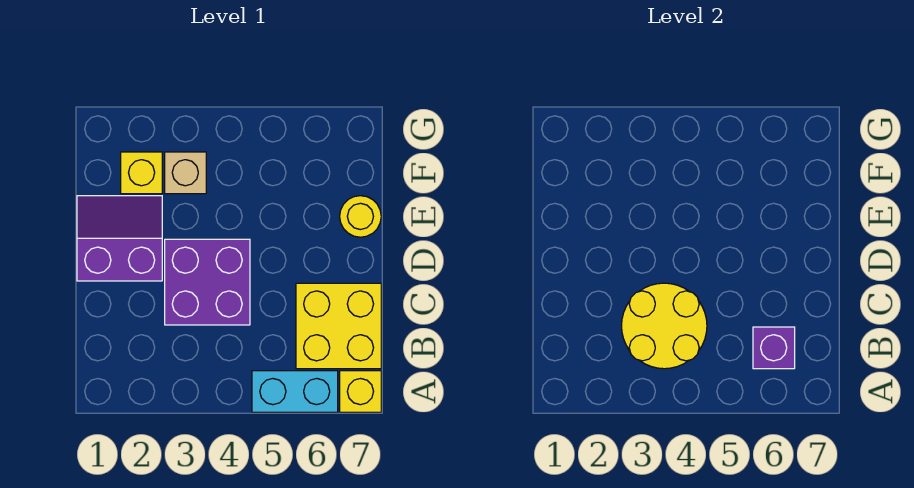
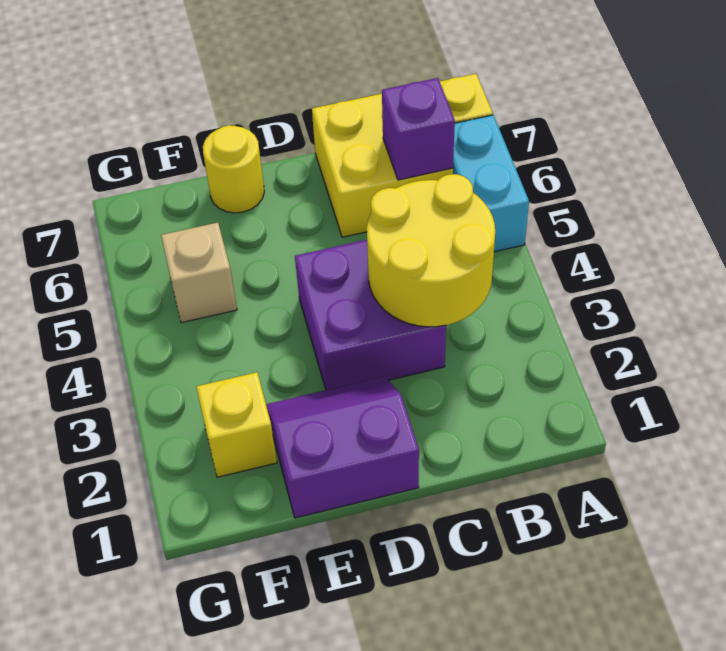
purple 2x2 slope [77,196,162,281] -> purple 2x2 slope turned to [266,376,419,518]
tan 1x1 brick [165,152,206,194] -> tan 1x1 brick moved to [161,223,237,323]

